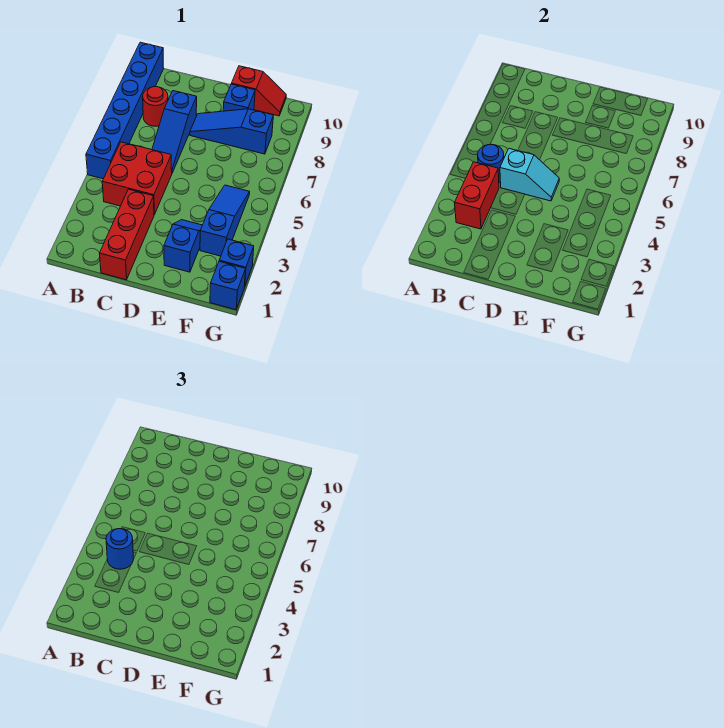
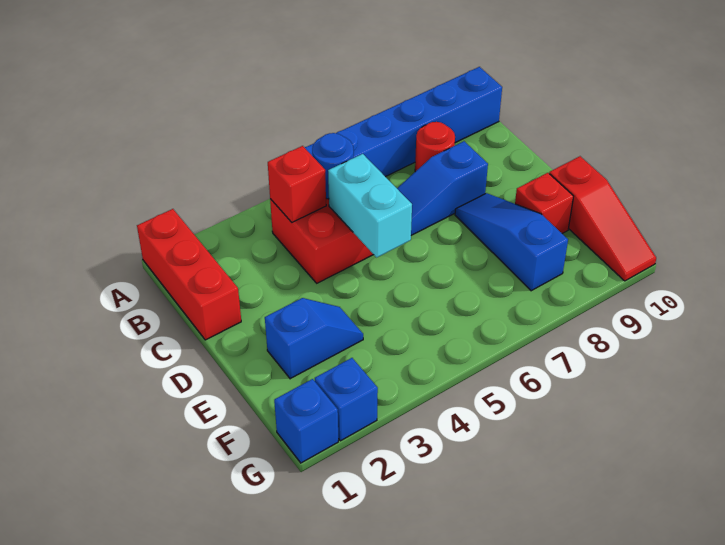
red 1x2 brick [455,162,499,229] -> red 1x1 brick [268,146,326,222]
blue 1x1 round brick [106,529,133,569] -> none
red 1x3 brick [100,189,154,280] -> red 1x3 brick turned to [137,209,241,340]
cyan 1x2 slope [500,149,559,201] -> cyan 1x2 brick [328,154,412,257]
blue 1x1 brick [223,84,255,111] -> red 1x1 brick [515,173,574,233]
red 1x2 slope [231,66,286,116] -> red 1x3 slope [549,156,656,281]
blue 1x3 slope [200,185,250,256] -> none

